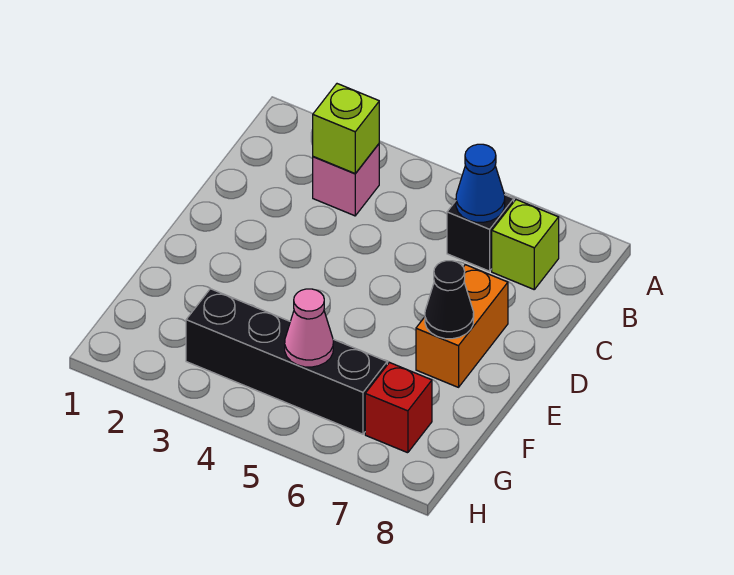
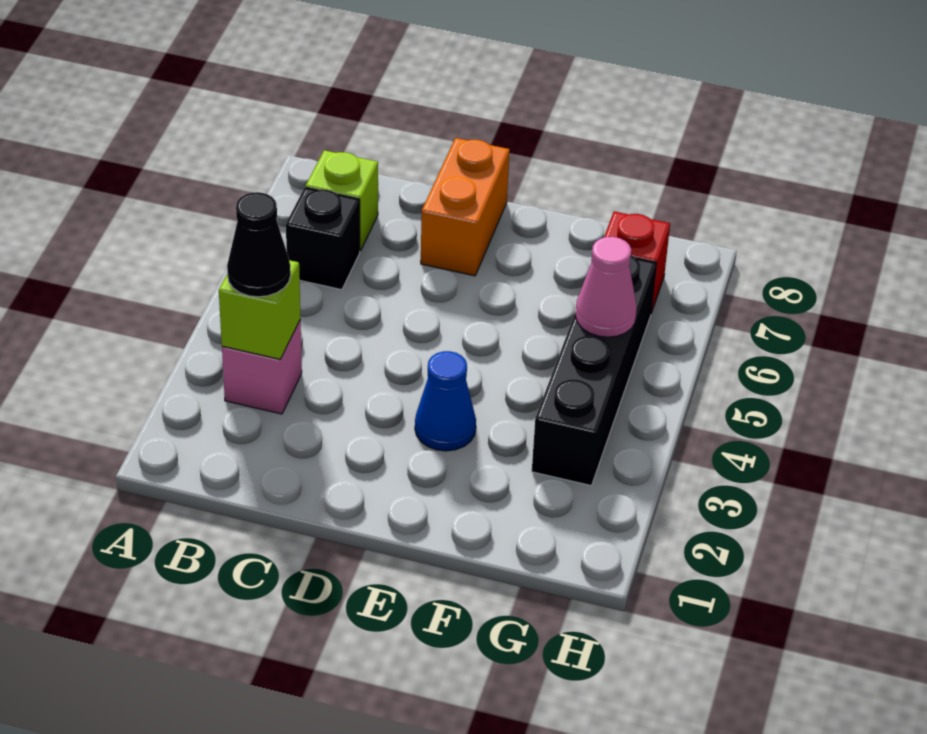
blue 1x1 cone [456,144,505,222] -> blue 1x1 cone moved to [415,351,476,451]
orange 1x2 brick [416,265,508,387] -> orange 1x2 brick turned to [421,138,510,276]
black 1x1 cone [425,261,474,339] -> black 1x1 cone moved to [227,192,291,297]

